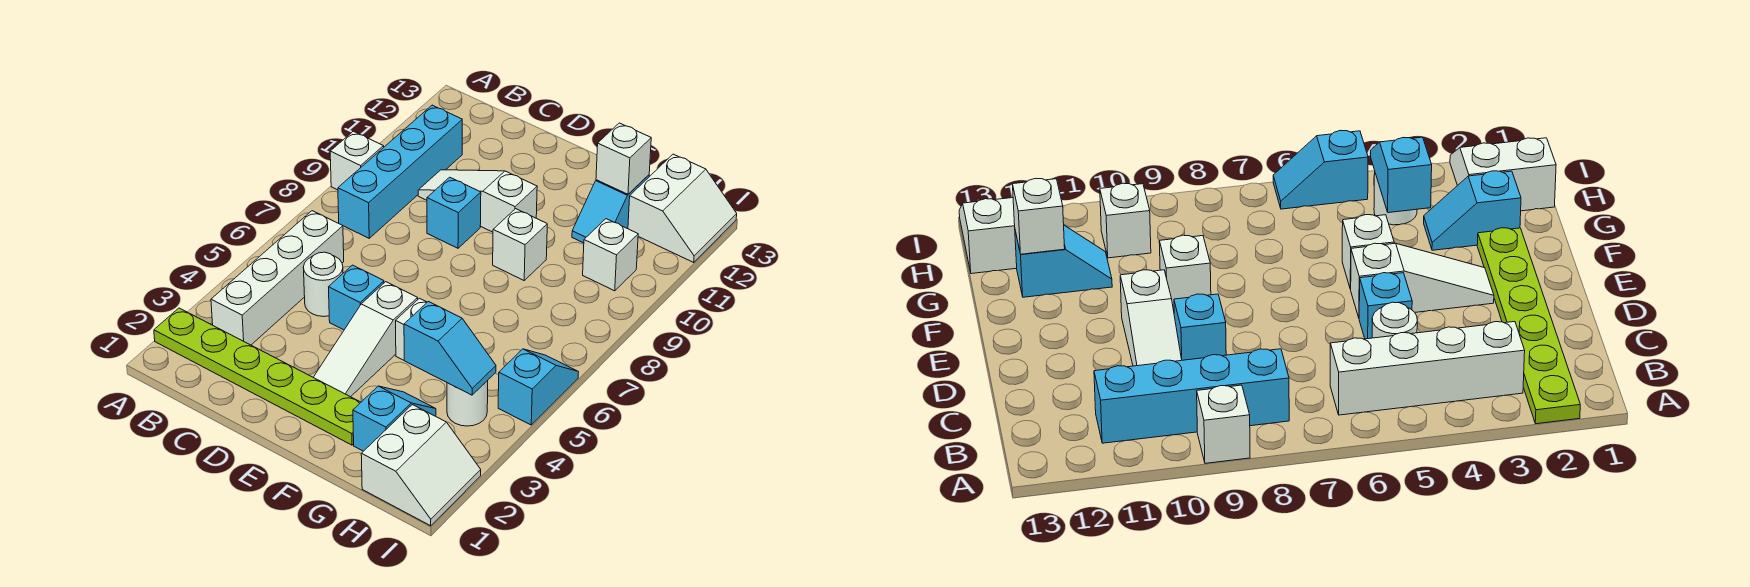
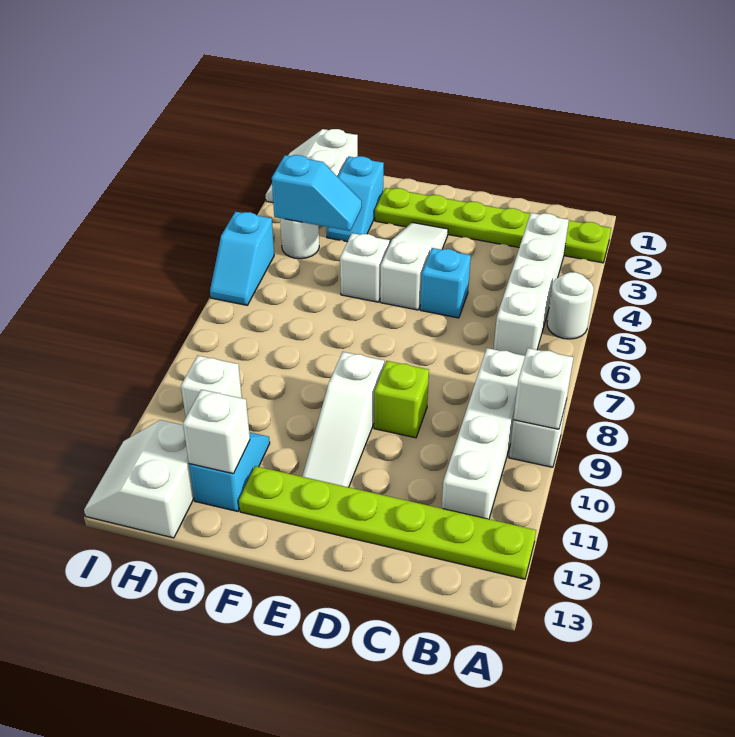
none -> lime 1x6 plate [239,466,536,579]
cyan 1x4 brick [338,105,462,238] -> white 1x4 brick [442,348,525,519]
white 1x1 round brick [303,252,343,317] -> white 1x1 round brick moved to [547,272,594,339]
white 1x3 slope [418,170,537,232] -> white 1x3 slope turned to [302,352,384,487]
cyan 1x1 brick [427,177,481,248] -> lime 1x1 brick [374,361,429,438]
white 1x1 brick [493,209,547,280] -> white 1x1 brick moved to [514,348,573,429]
cyan 1x2 slope [404,302,496,395] -> cyan 1x2 slope turned to [272,155,362,231]

